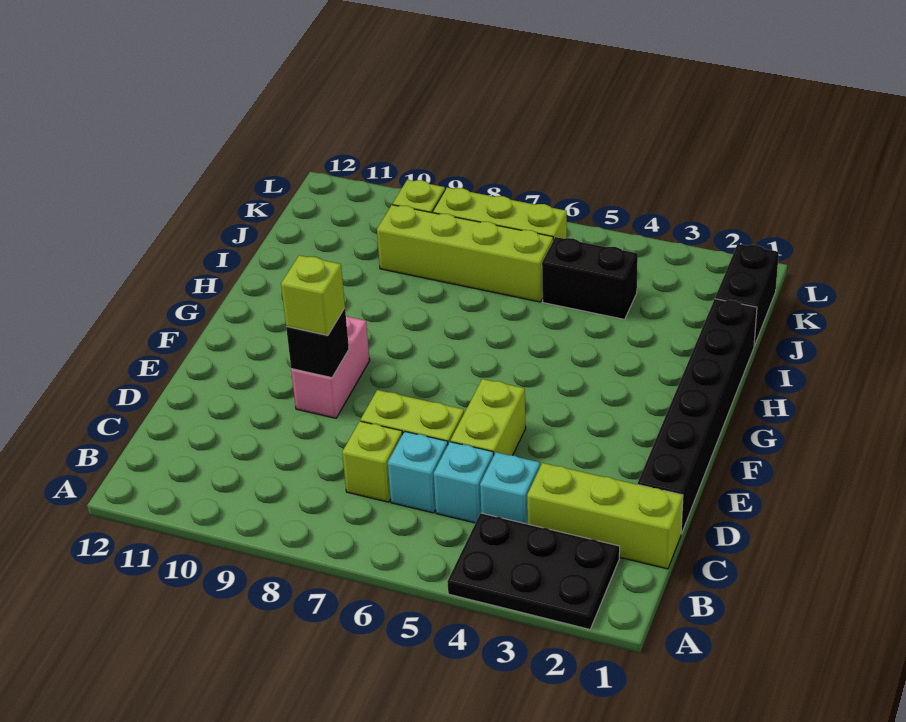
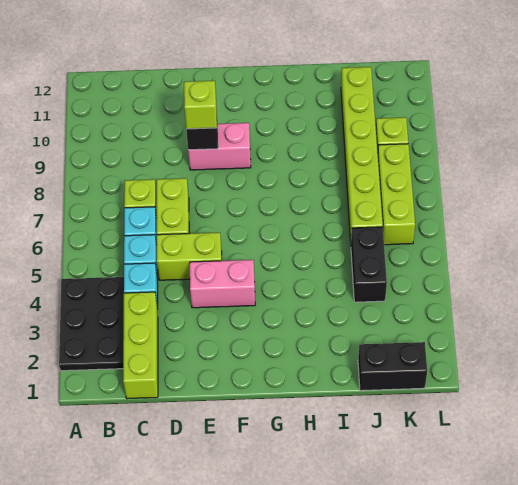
black 1x6 brick [638,299,757,534] -> none
none -> pink 1x2 brick [190,260,255,308]
lime 1x4 brick [377,205,553,302] -> lime 1x6 brick [341,67,383,241]

